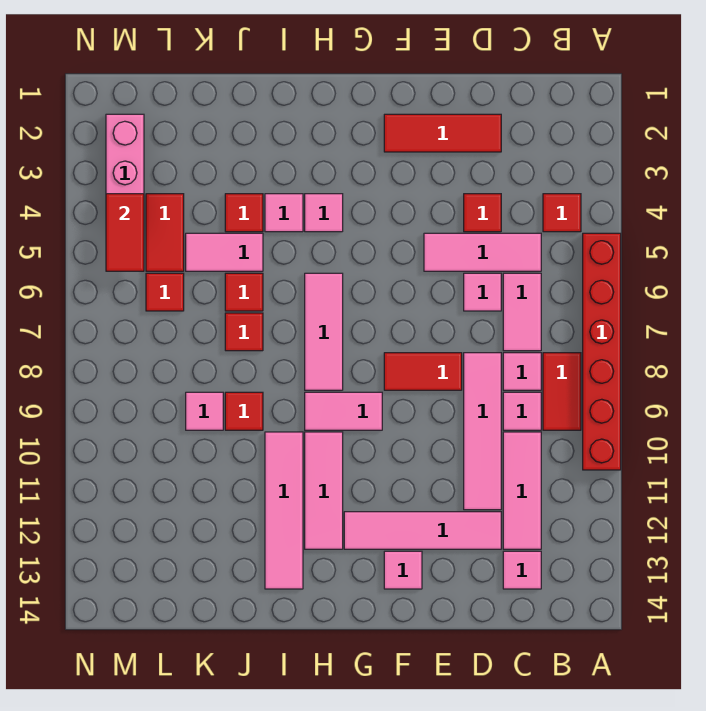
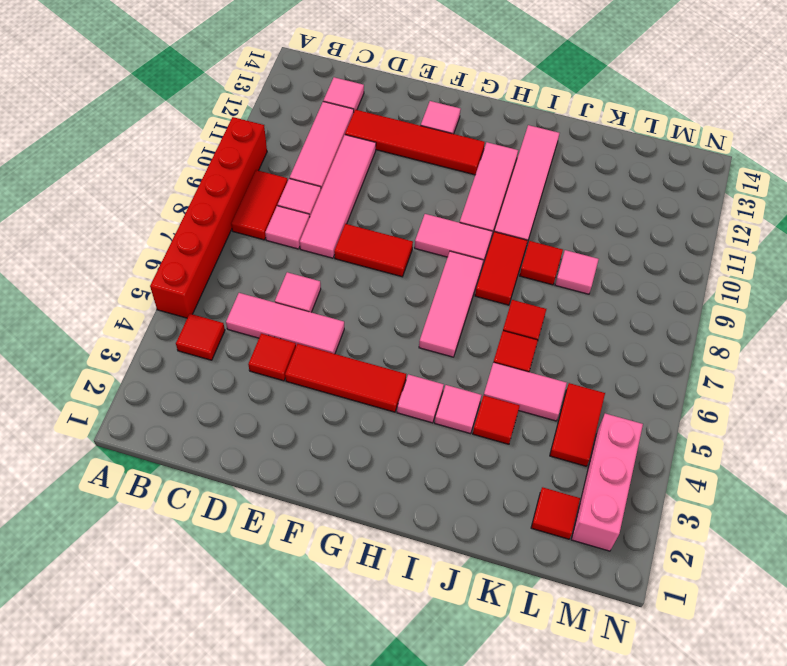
pink 1x2 tile [503,273,541,351] -> none
red 1x3 tile [384,114,501,152] -> red 1x3 tile moved to [285,344,406,412]
pink 1x4 tile [344,512,501,549] -> red 1x4 tile [345,110,485,175]
red 1x1 tile [146,273,184,311] -> red 1x1 tile moved to [531,487,580,539]
red 1x2 tile [106,194,144,271] -> red 1x2 tile moved to [475,232,528,305]

